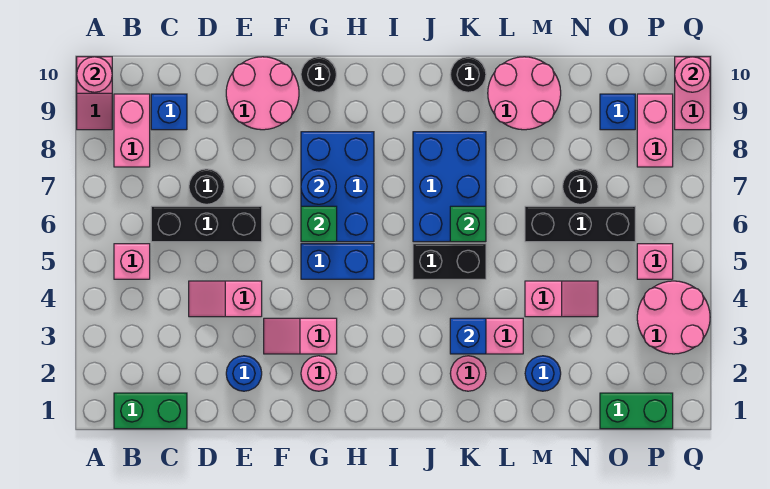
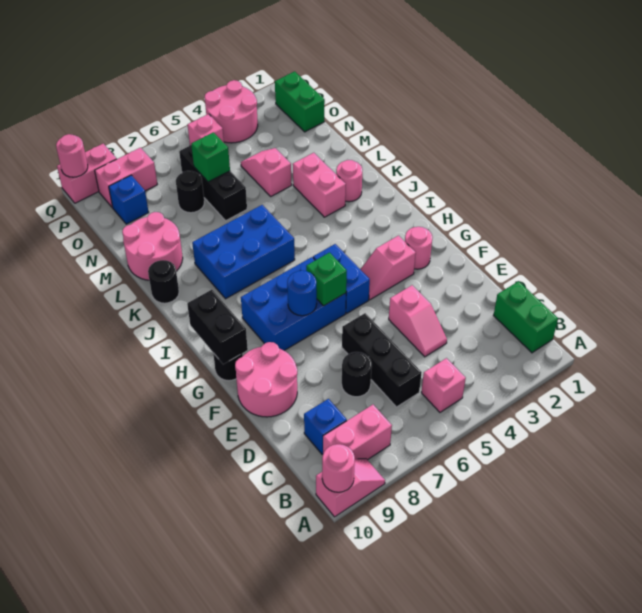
blue 1x1 round brick [226,356,262,391] -> none
pink 1x2 slope [264,318,337,354] -> pink 1x2 slope turned to [360,236,416,300]
black 1x2 brick [413,244,486,279] -> black 1x2 brick moved to [187,290,248,364]
blue 1x1 brick [450,318,486,354] -> none
green 1x1 brick [450,206,486,242] -> green 1x1 brick moved to [191,132,230,182]
blue 1x1 round brick [525,356,561,391] -> none

